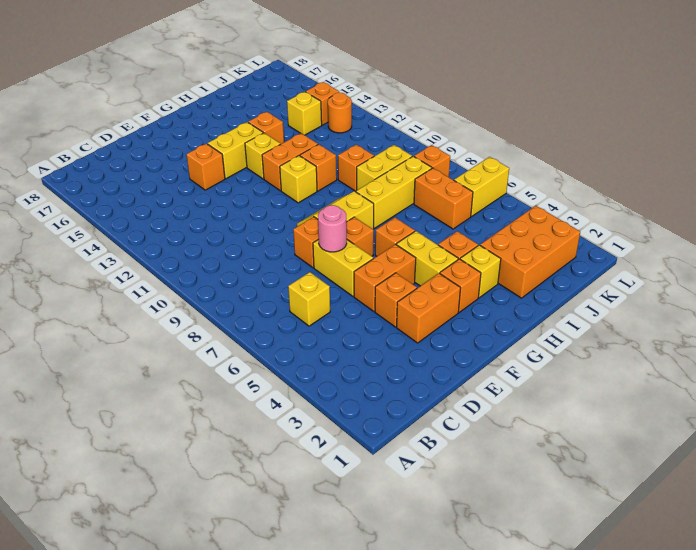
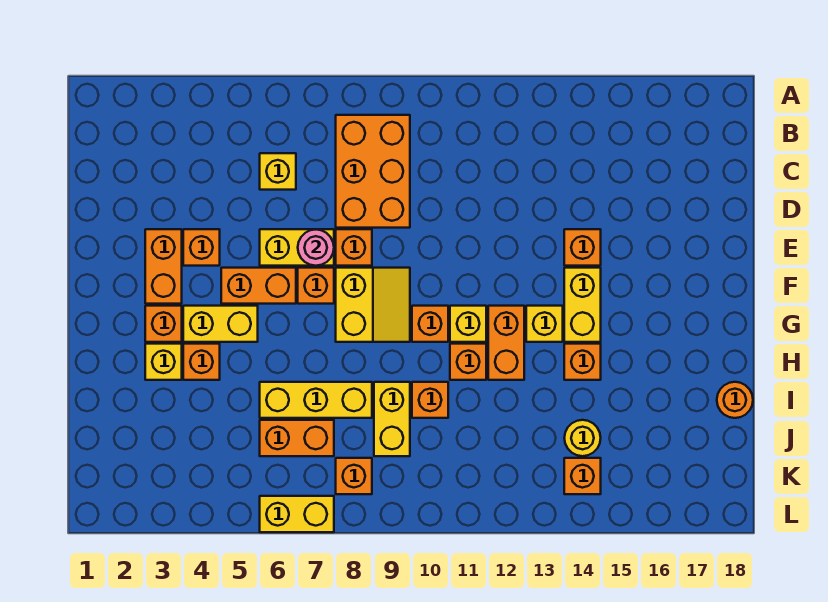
orange 1x2 brick [354,244,416,311] -> orange 1x2 brick turned to [221,268,296,304]
orange 1x1 brick [375,218,415,256] -> orange 1x1 brick moved to [412,306,448,342]
yellow 1x3 brick [356,156,432,228] -> yellow 1x3 brick turned to [260,382,372,418]
orange 2x3 brick [480,206,580,298] -> orange 2x3 brick moved to [336,115,410,228]
yellow 1x1 brick [287,92,322,135] -> yellow 1x1 round brick [564,420,601,456]
yellow 1x2 brick [454,157,509,217] -> yellow 1x2 brick turned to [260,496,334,532]
orange 1x1 round brick [328,93,352,133] -> orange 1x1 round brick moved to [717,382,753,418]

